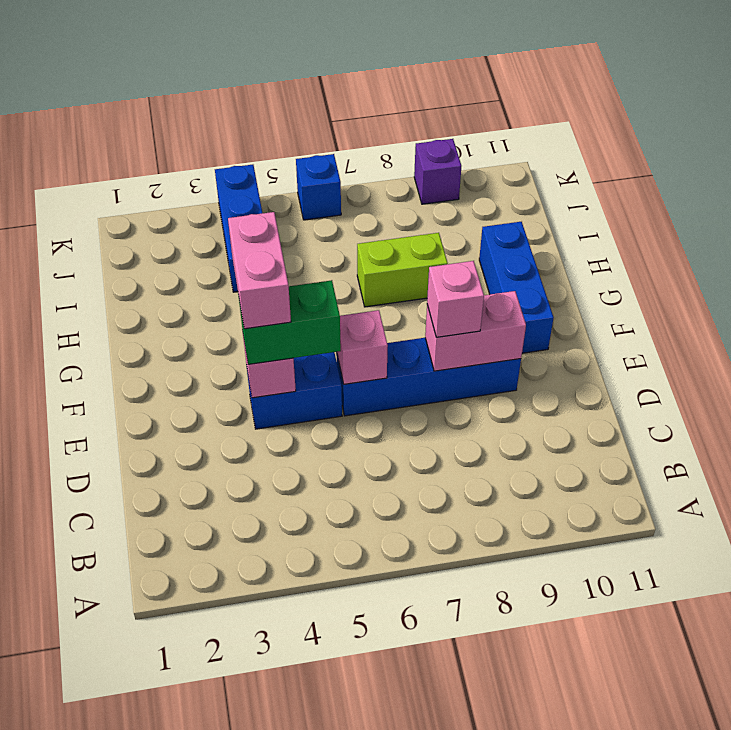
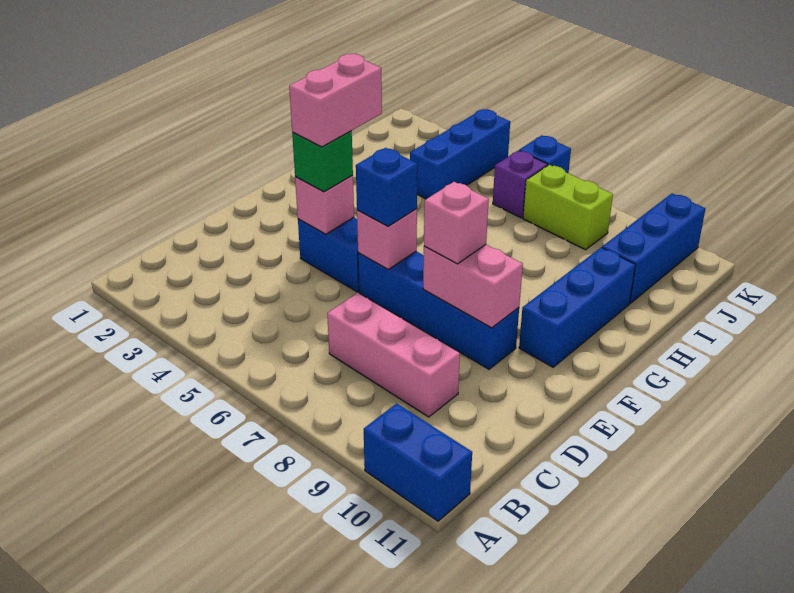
none -> blue 1x2 brick [364,403,472,521]
none -> pink 1x3 brick [327,293,460,417]
green 1x2 brick [239,280,341,364] -> green 1x1 brick [292,131,353,192]
none -> blue 1x1 brick [356,148,417,226]
lime 1x2 brick [357,233,448,307] -> lime 1x2 brick moved to [523,165,613,250]
none -> blue 1x3 brick [602,194,705,303]
purple 1x1 brick [414,139,461,204] -> purple 1x1 brick moved to [493,151,548,218]

